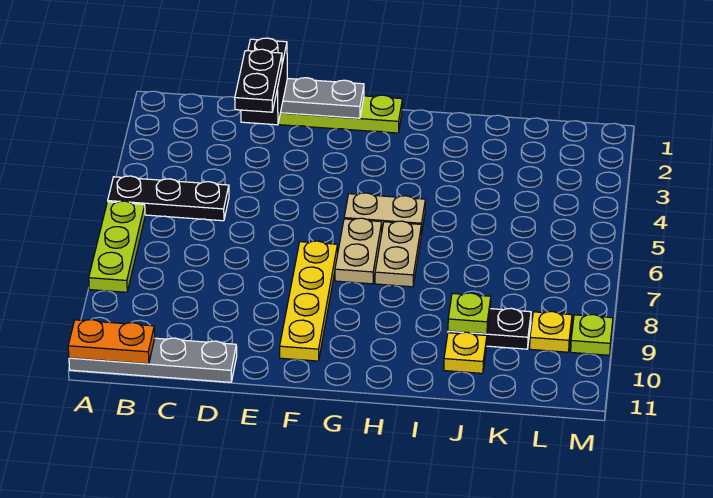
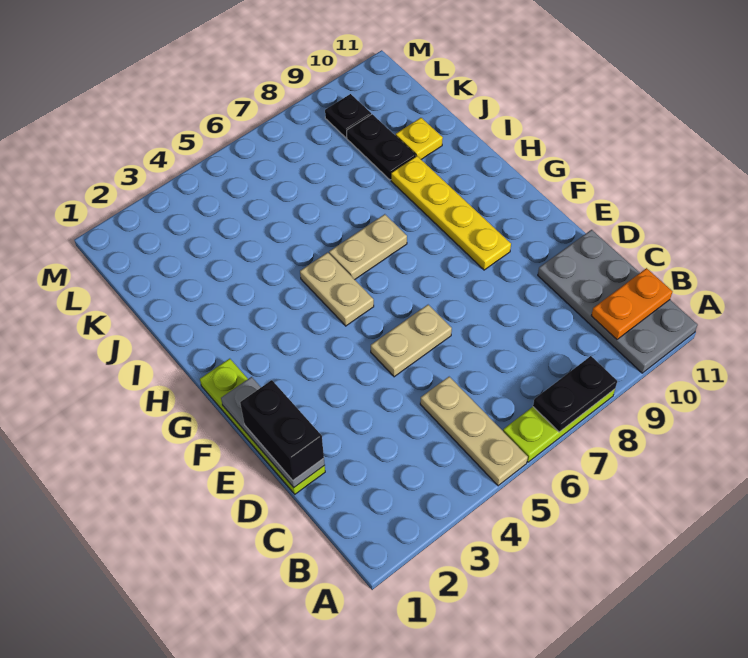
black 1x3 plate [108,176,229,221] -> tan 1x3 plate [420,377,528,486]
grey 1x4 plate [69,338,237,382] -> grey 2x4 plate [538,230,698,373]
orange 1x2 plate [68,320,155,364] -> orange 1x2 plate turned to [591,268,672,339]
black 1x2 brick [241,38,287,125] -> black 1x2 brick turned to [240,380,324,480]
black 1x2 plate [235,49,282,112] -> black 1x2 plate moved to [533,356,617,432]
yellow 1x4 plate [280,241,338,361] -> yellow 1x4 plate turned to [391,156,511,270]
tan 1x2 plate [335,218,382,284] -> tan 1x2 plate moved to [371,305,452,377]
lime 1x1 plate [448,293,491,334] -> none
yellow 1x1 plate [530,311,572,352] -> black 1x1 plate [325,94,371,138]
lime 1x1 plate [571,314,613,355] -> none

